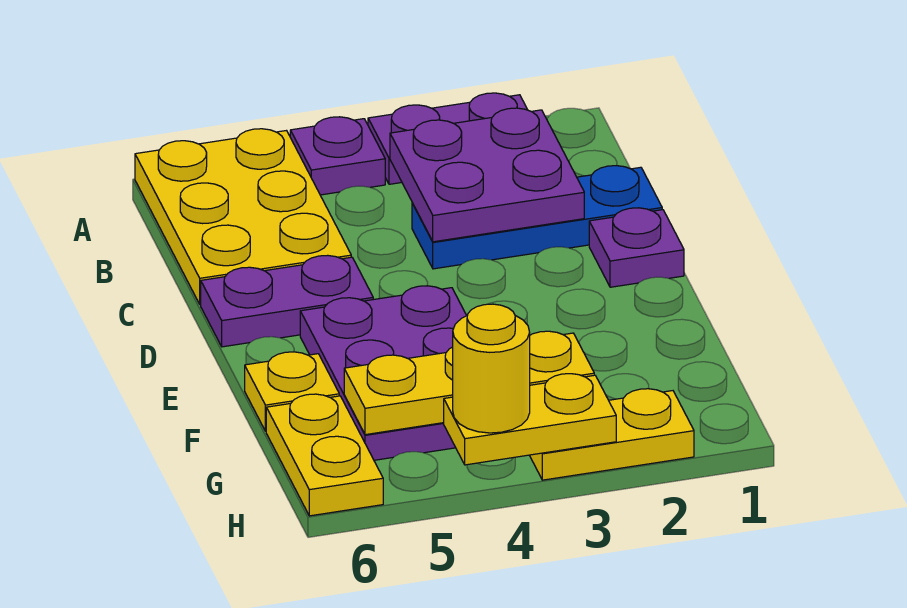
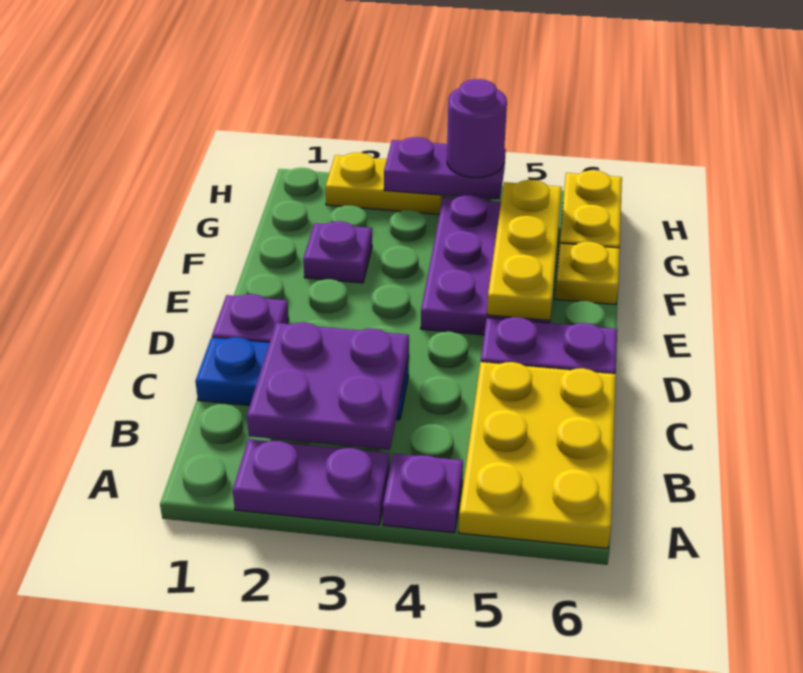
none -> purple 1x1 plate [303,221,372,283]
yellow 1x3 plate [344,331,594,435] -> yellow 1x3 plate turned to [487,180,562,321]
yellow 1x2 plate [444,374,616,465] -> purple 1x2 plate [384,137,506,200]
yellow 1x1 round brick [453,304,530,433] -> purple 1x1 round brick [447,79,507,178]

